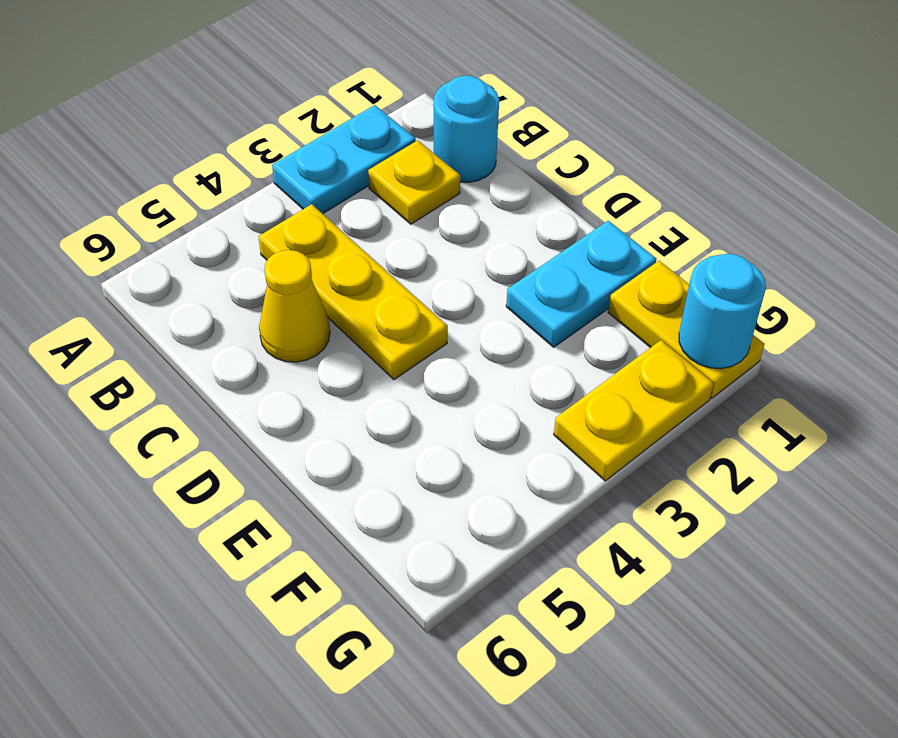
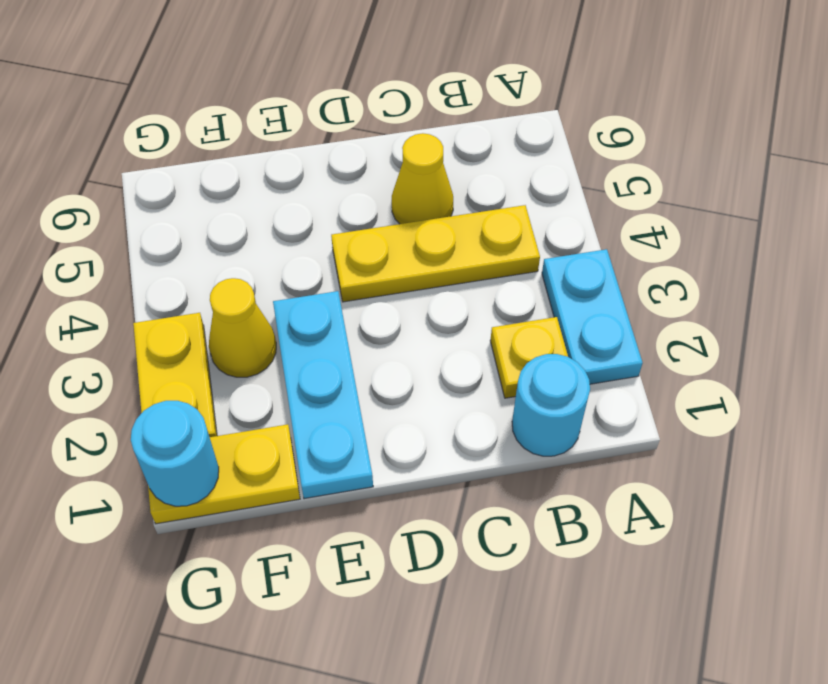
cyan 1x2 plate [506,221,656,347] -> cyan 1x3 plate [273,291,373,499]
none -> yellow 1x1 cone [209,278,276,377]

